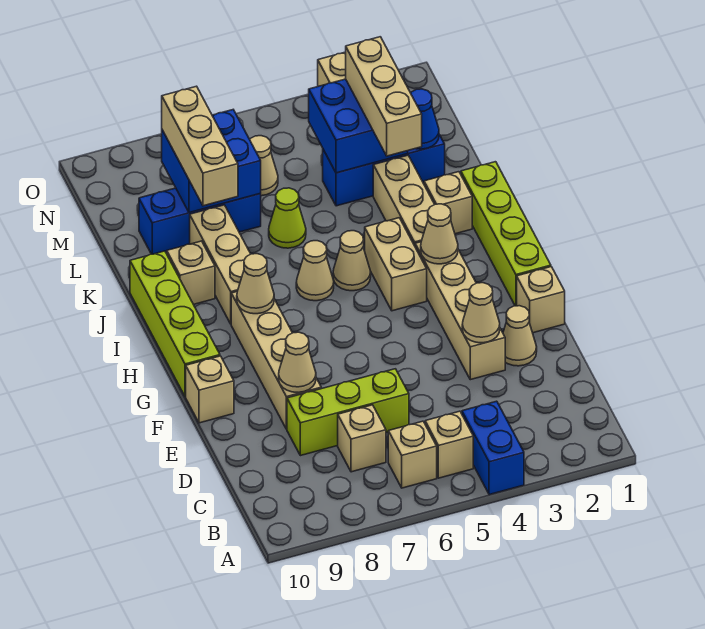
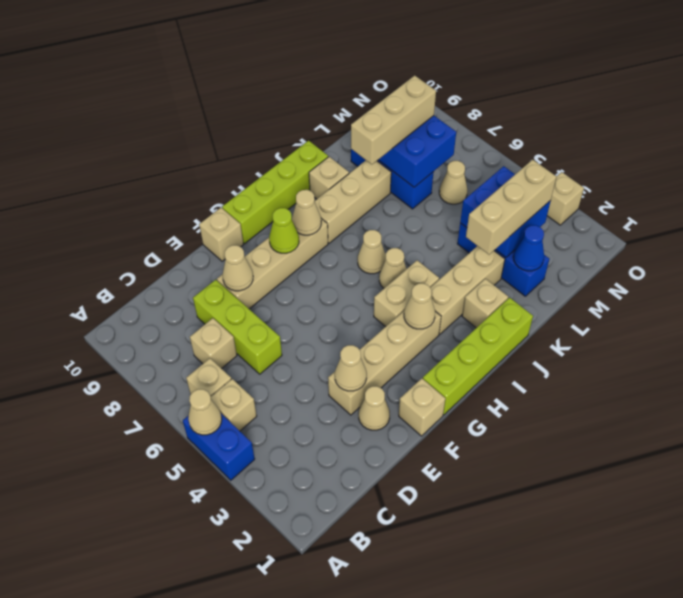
blue 1x2 brick [462,401,524,495] -> blue 1x2 brick turned to [183,414,255,480]
none -> tan 1x1 cone [188,389,222,435]
lime 1x1 cone [269,188,306,248] -> lime 1x1 cone moved to [269,208,299,253]

